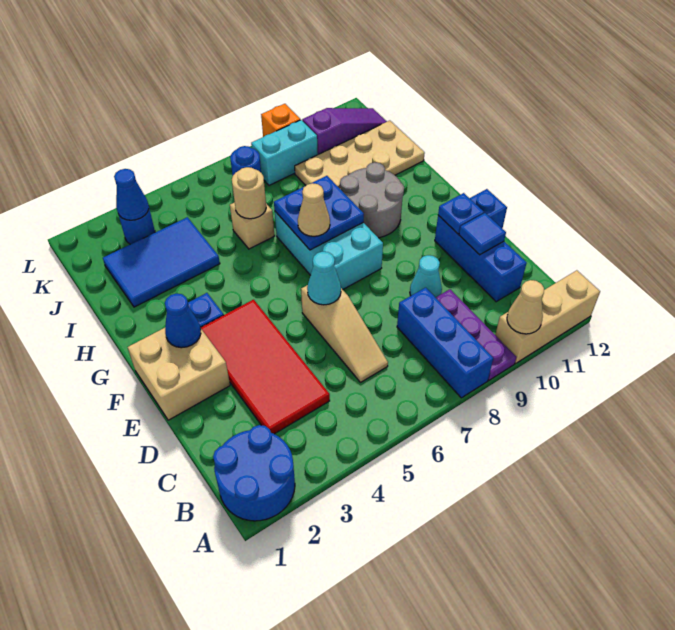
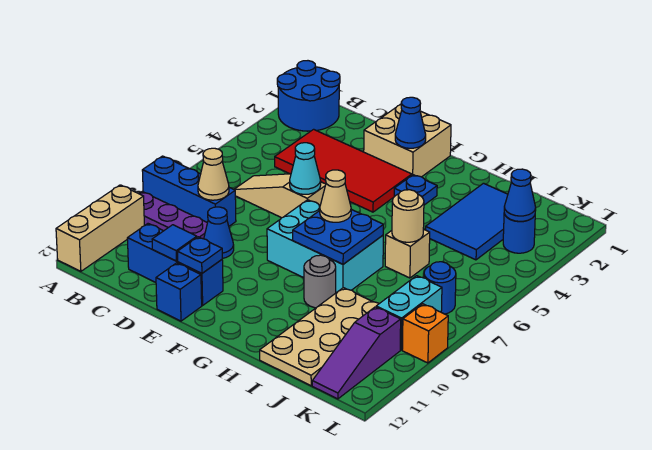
tan 1x1 cone [507,280,544,334] -> tan 1x1 cone moved to [198,148,229,200]
cyan 1x1 cone [410,255,442,297] -> blue 1x1 cone [204,207,234,258]
grey 2x2 round brick [340,162,404,238] -> grey 1x1 round brick [304,255,336,308]

